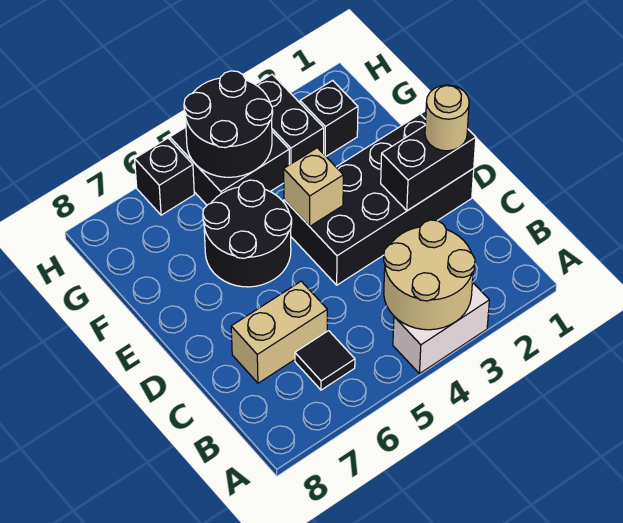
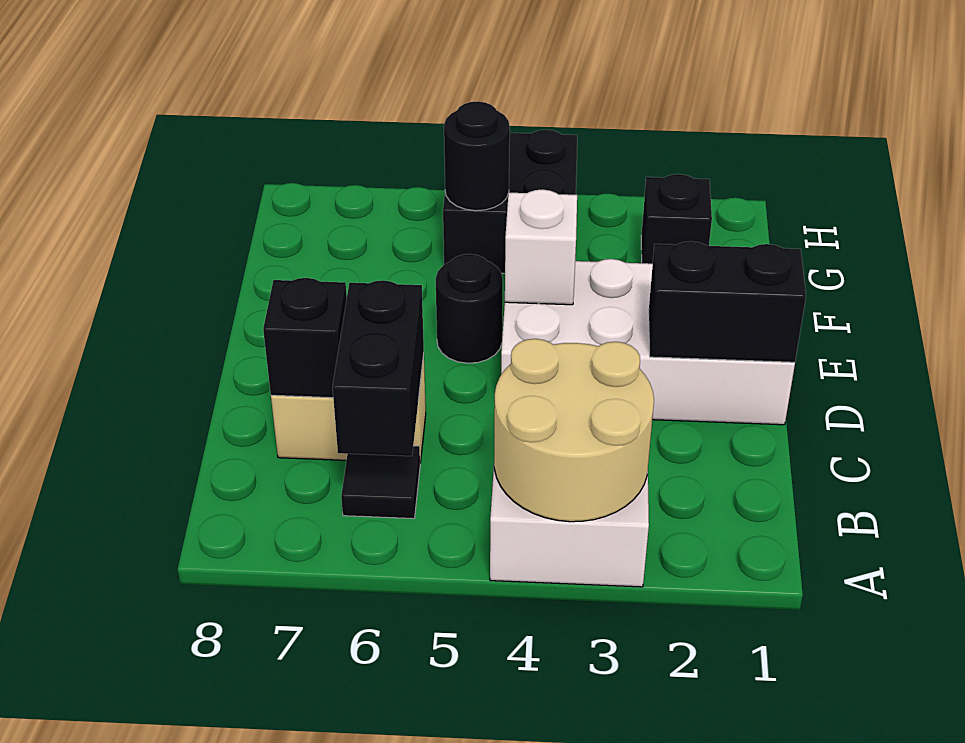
black 2x4 brick [284,114,474,285] -> white 2x4 brick [501,259,795,425]
tan 1x1 round brick [425,85,469,151] -> none
tan 1x1 brick [284,148,343,226] -> white 1x1 brick [505,189,577,305]
black 2x2 round brick [203,180,292,287] -> black 1x1 round brick [436,254,503,363]
black 1x2 brick [255,75,324,165] -> black 1x2 brick moved to [333,280,424,456]
black 2x2 round brick [184,71,273,177] -> black 1x1 round brick [444,101,510,211]
black 1x1 brick [135,138,194,215] -> black 1x1 brick moved to [263,278,347,398]

